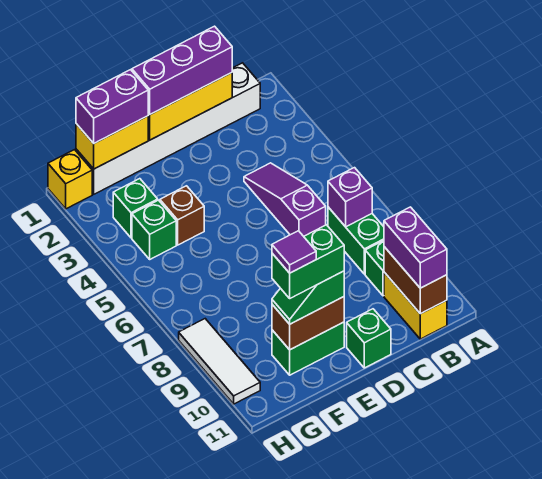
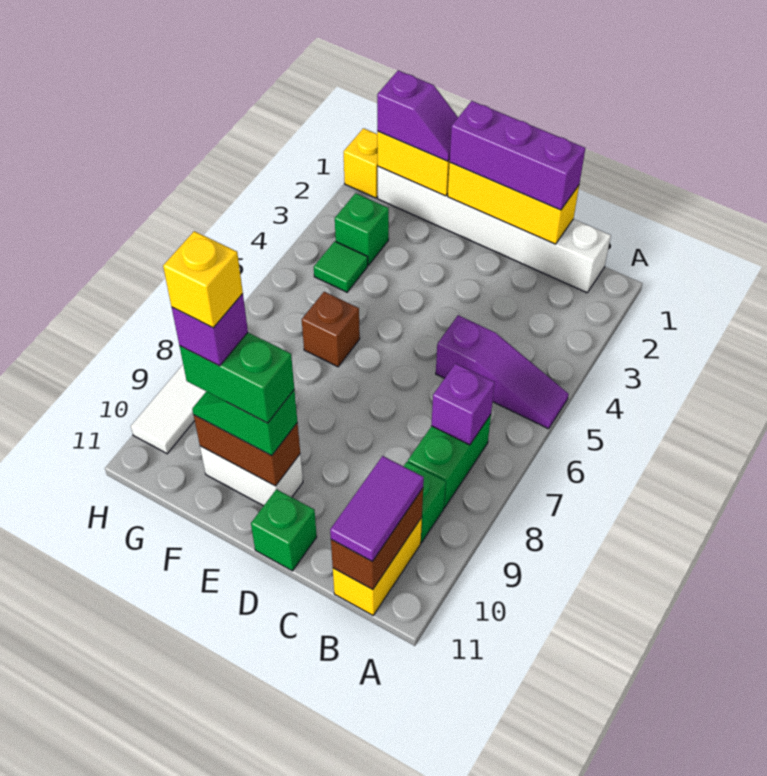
purple 1x2 brick [384,207,447,288] -> purple 1x2 tile [330,456,424,561]
purple 1x3 slope [244,163,326,236] -> purple 1x3 slope turned to [436,315,569,429]
green 1x2 brick [272,322,344,375] -> white 1x2 brick [200,446,303,506]
purple 1x2 brick [76,70,148,143] -> purple 1x2 slope [377,70,458,161]
brown 1x1 brick [160,186,204,245] -> brown 1x1 brick moved to [302,292,360,367]
purple 1x1 tile [272,231,316,273] -> purple 1x1 brick [172,294,248,366]
none -> yellow 1x1 brick [163,231,243,328]
green 1x1 brick [132,200,176,259] -> green 1x1 tile [314,241,368,292]

